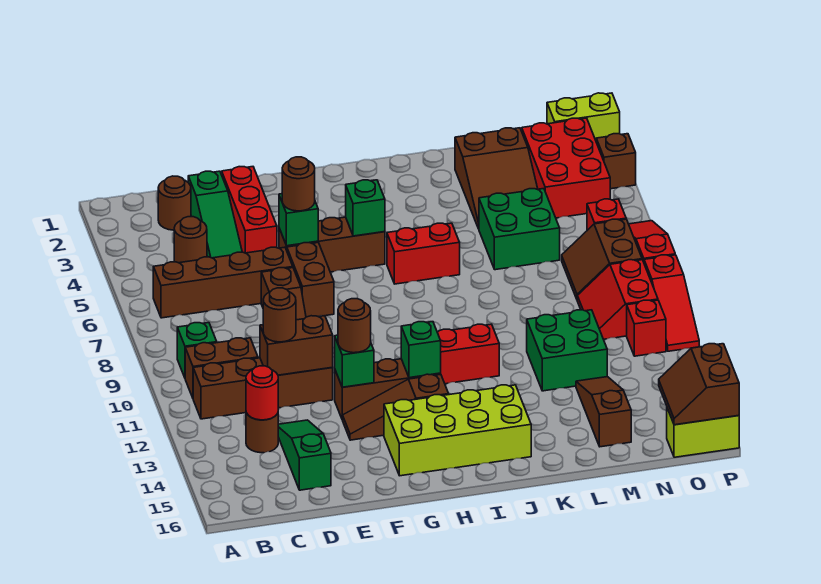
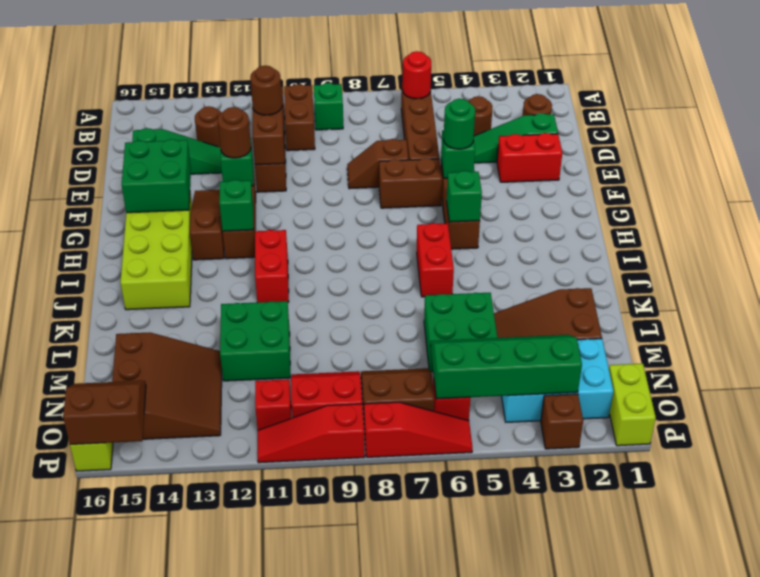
red 1x1 round brick [246,366,278,420] -> red 1x1 round brick moved to [403,51,431,99]
red 1x3 brick [222,167,277,253] -> red 1x2 brick [497,133,562,182]
brown 1x1 round brick [282,157,315,211] -> green 1x1 round brick [443,99,475,149]
none -> green 2x2 brick [121,139,191,213]
brown 1x3 slope [576,377,631,447] -> brown 3x3 slope [112,332,222,439]
red 2x3 brick [522,118,610,218] -> cyan 2x3 brick [502,339,613,422]
none -> green 2x4 slope [430,335,582,399]

